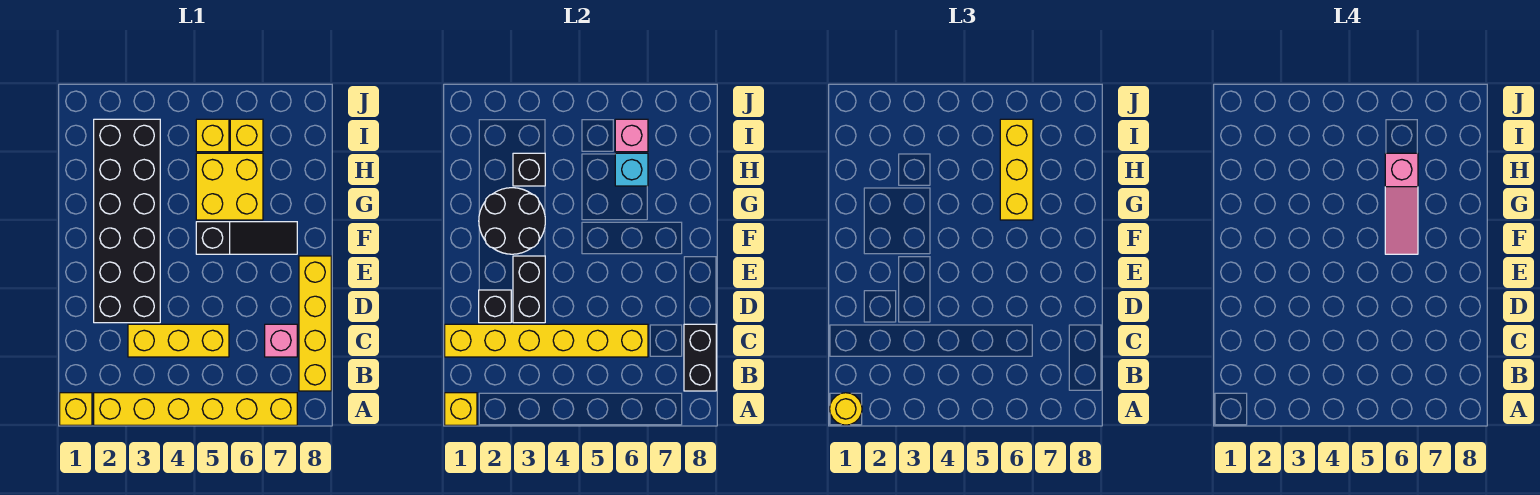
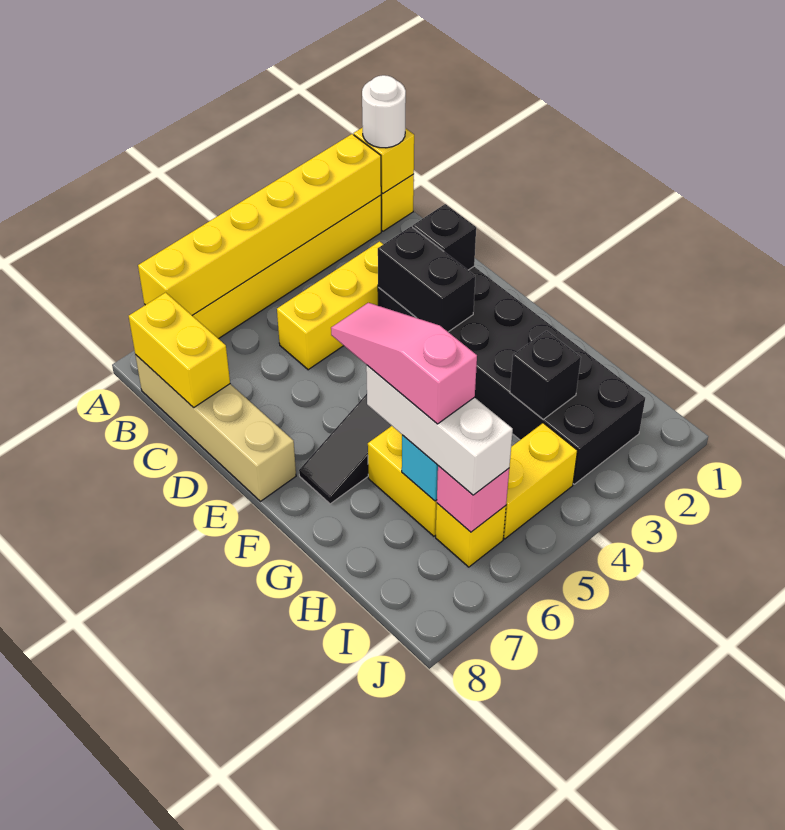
yellow 1x1 round brick [830,393,862,425] -> white 1x1 round brick [362,75,406,148]
yellow 1x4 brick [299,256,331,391] -> tan 1x4 brick [135,355,296,501]
black 1x2 brick [684,324,716,391] -> yellow 1x2 brick [129,292,230,408]
yellow 1x6 brick [445,324,648,357] -> yellow 1x6 brick moved to [138,134,381,315]
pink 1x1 brick [265,324,297,357] -> none
black 2x2 round brick [479,188,545,254] -> none
yellow 1x3 brick [1000,119,1033,220] -> white 1x3 brick [366,365,513,495]
yellow 1x1 brick [196,119,229,152] -> yellow 1x2 brick [503,423,577,539]

